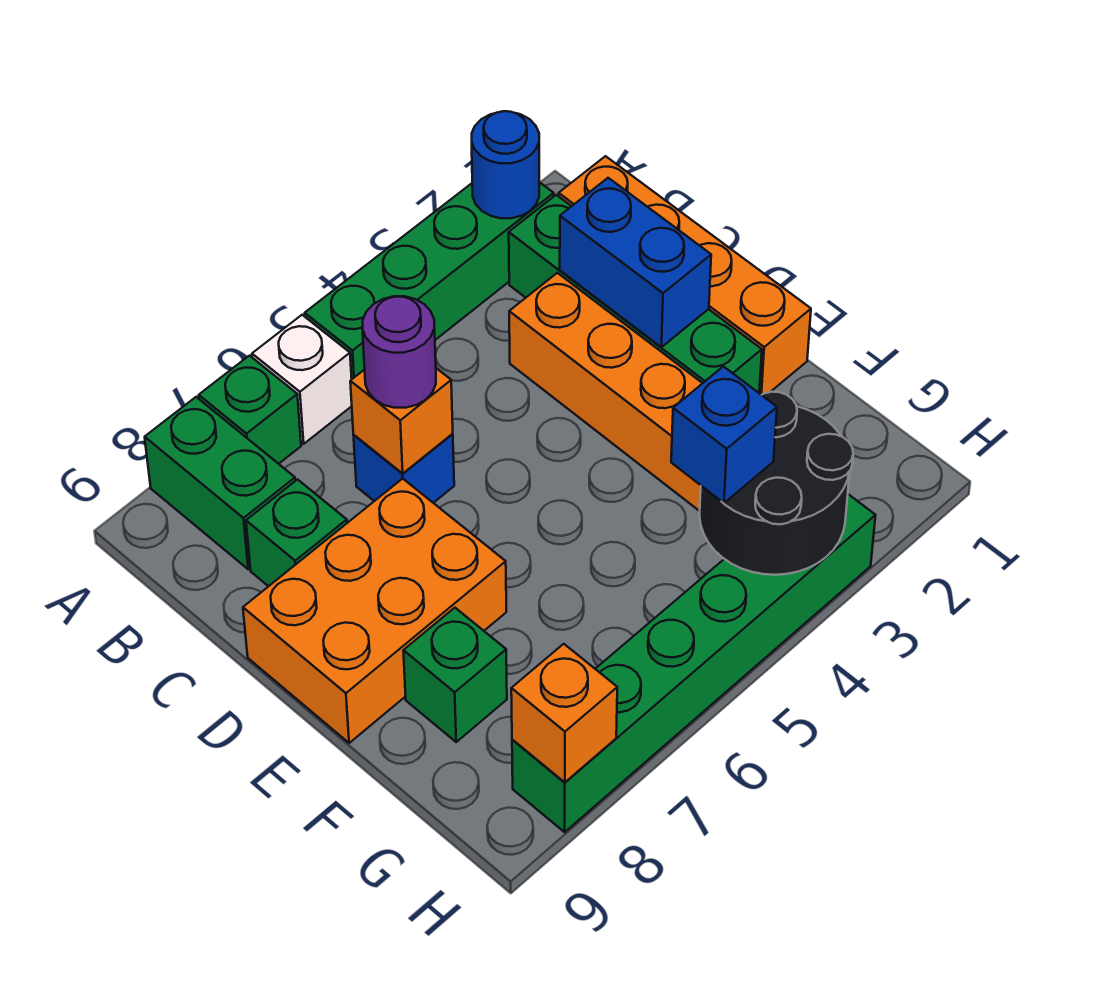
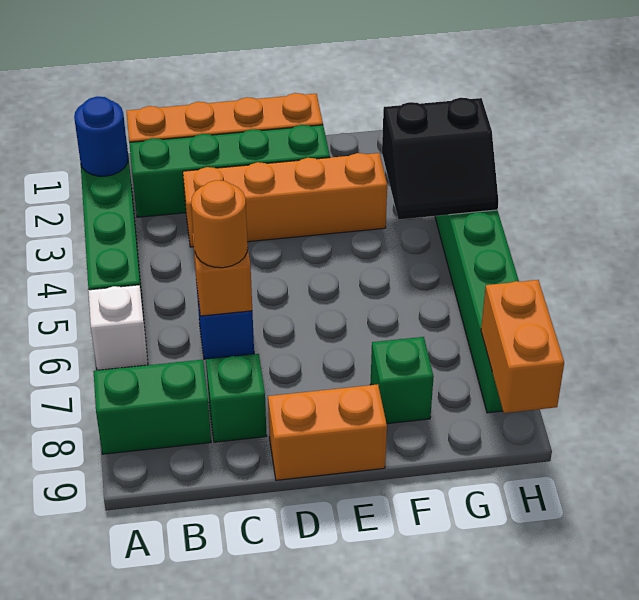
green 1x1 brick [199,356,301,464] -> none
blue 1x2 brick [560,178,711,347] -> none
purple 1x1 round brick [362,296,436,408] -> orange 1x1 round brick [191,180,248,268]
orange 2x3 brick [243,479,506,743] -> orange 1x2 brick [268,384,387,480]
black 2x2 round brick [700,392,853,575] -> black 2x2 slope [382,98,498,219]
blue 1x1 brick [671,366,777,503] -> none
orange 1x1 brick [511,644,617,782] -> orange 1x2 brick [481,280,564,413]

